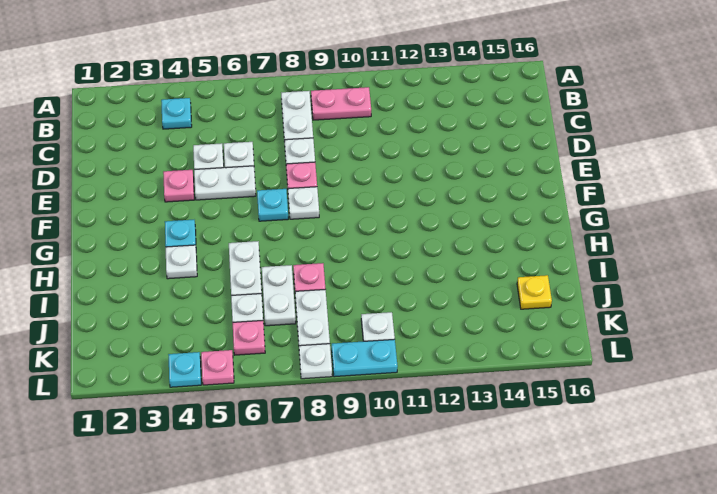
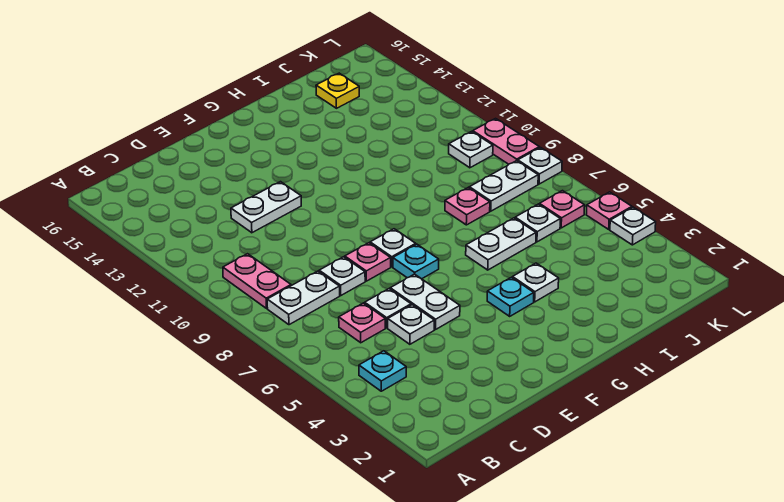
pink 1x1 plate [163,170,194,202] -> pink 1x1 plate moved to [339,303,385,343]
white 1x2 plate [262,265,296,326] -> white 1x2 plate moved to [231,182,301,233]
cyan 1x1 plate [168,352,201,387] -> white 1x1 plate [610,207,656,245]
cyan 1x2 plate [332,339,398,377] -> pink 1x2 plate [473,119,539,164]

